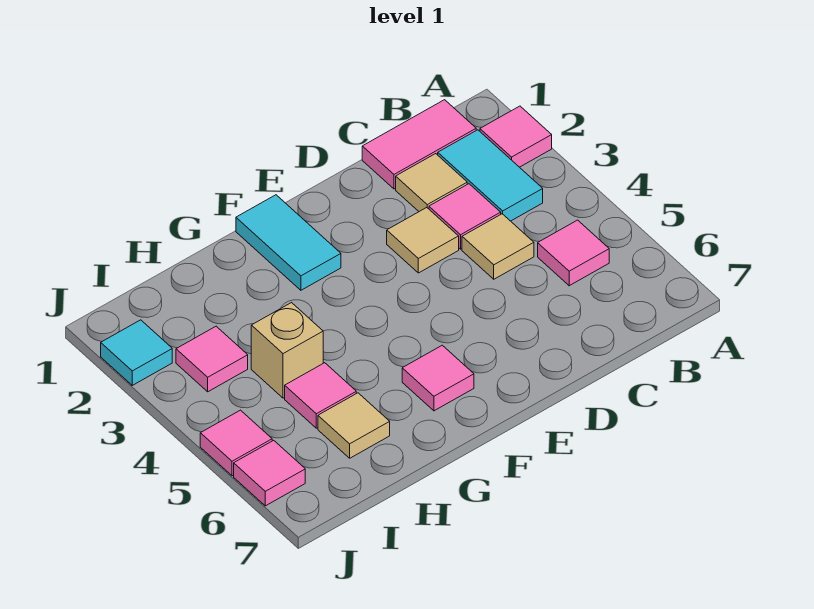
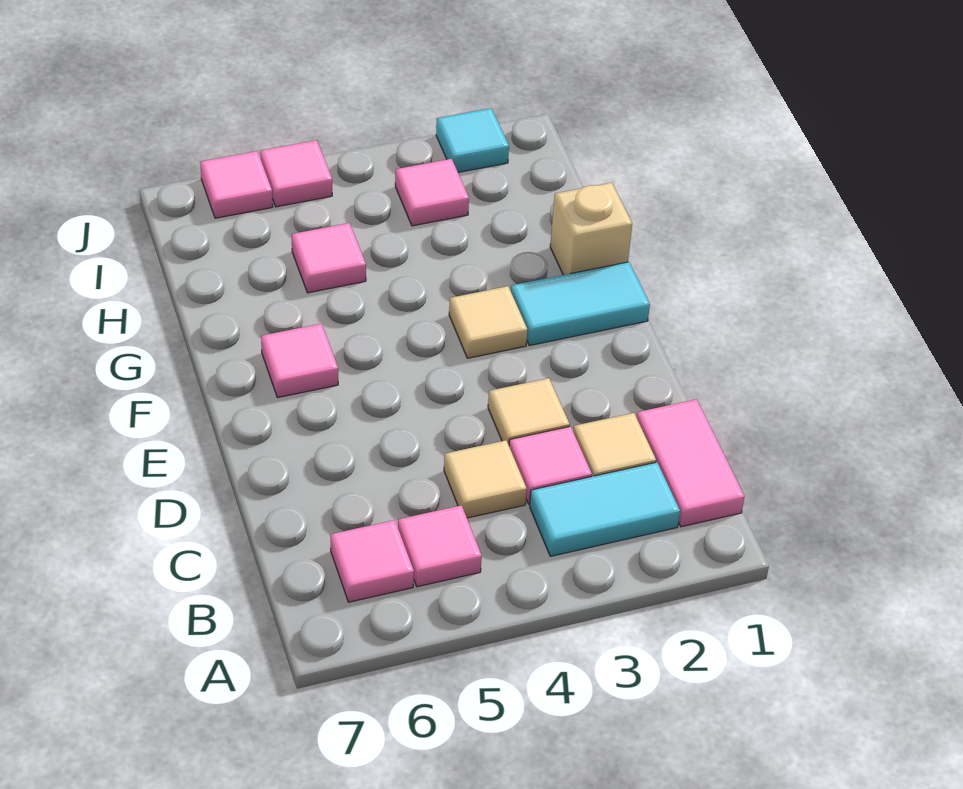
pink 1x1 tile [480,106,552,167] -> pink 1x1 tile moved to [330,520,414,602]
tan 1x1 brick [251,303,323,398] -> tan 1x1 brick moved to [550,182,632,275]
tan 1x1 tile [318,393,390,458] -> tan 1x1 tile moved to [449,286,527,358]

